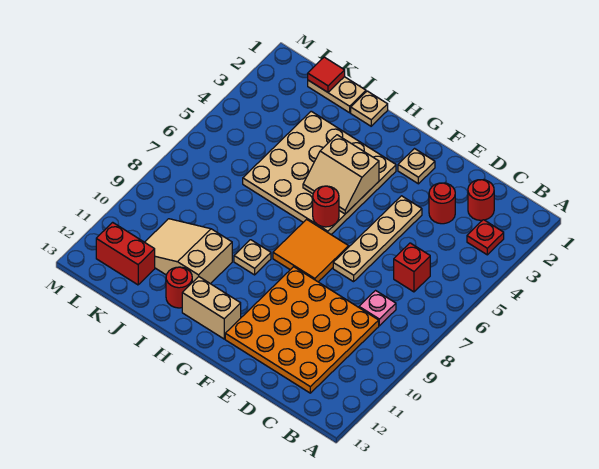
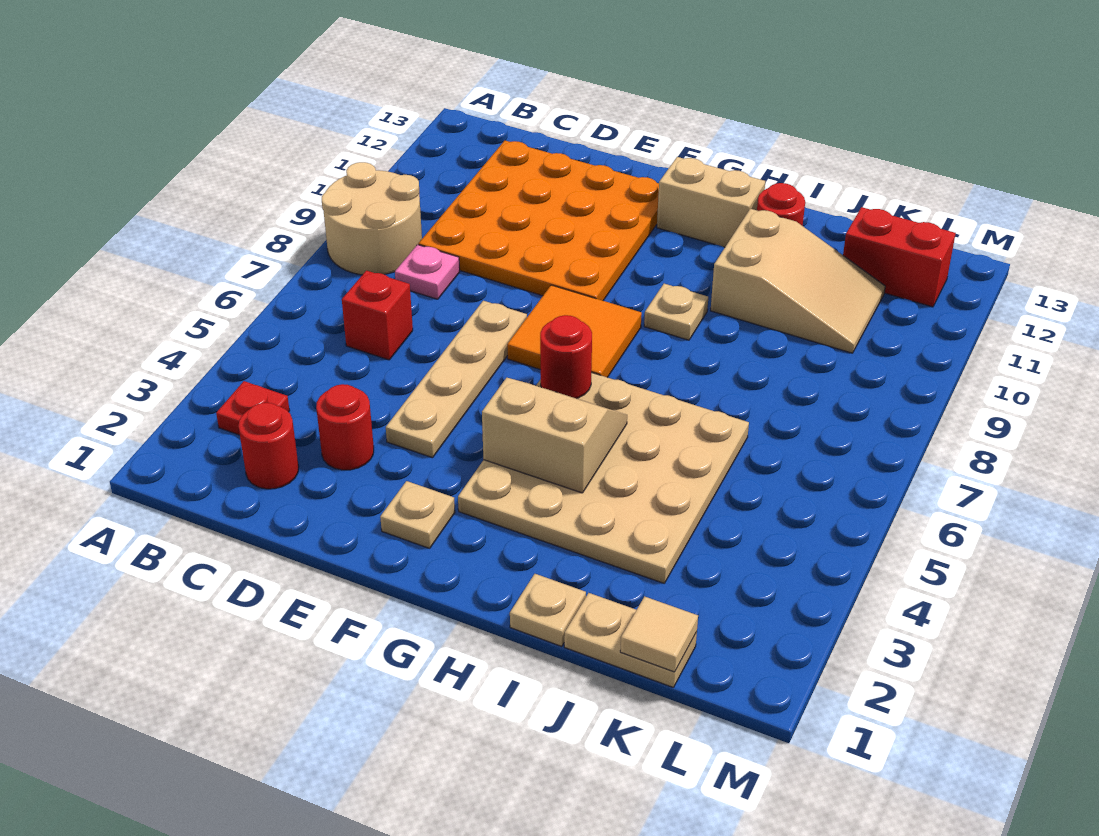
none -> tan 2x2 round brick [322,162,422,275]
red 1x1 tile [308,57,345,92] -> tan 1x1 tile [620,596,698,672]

